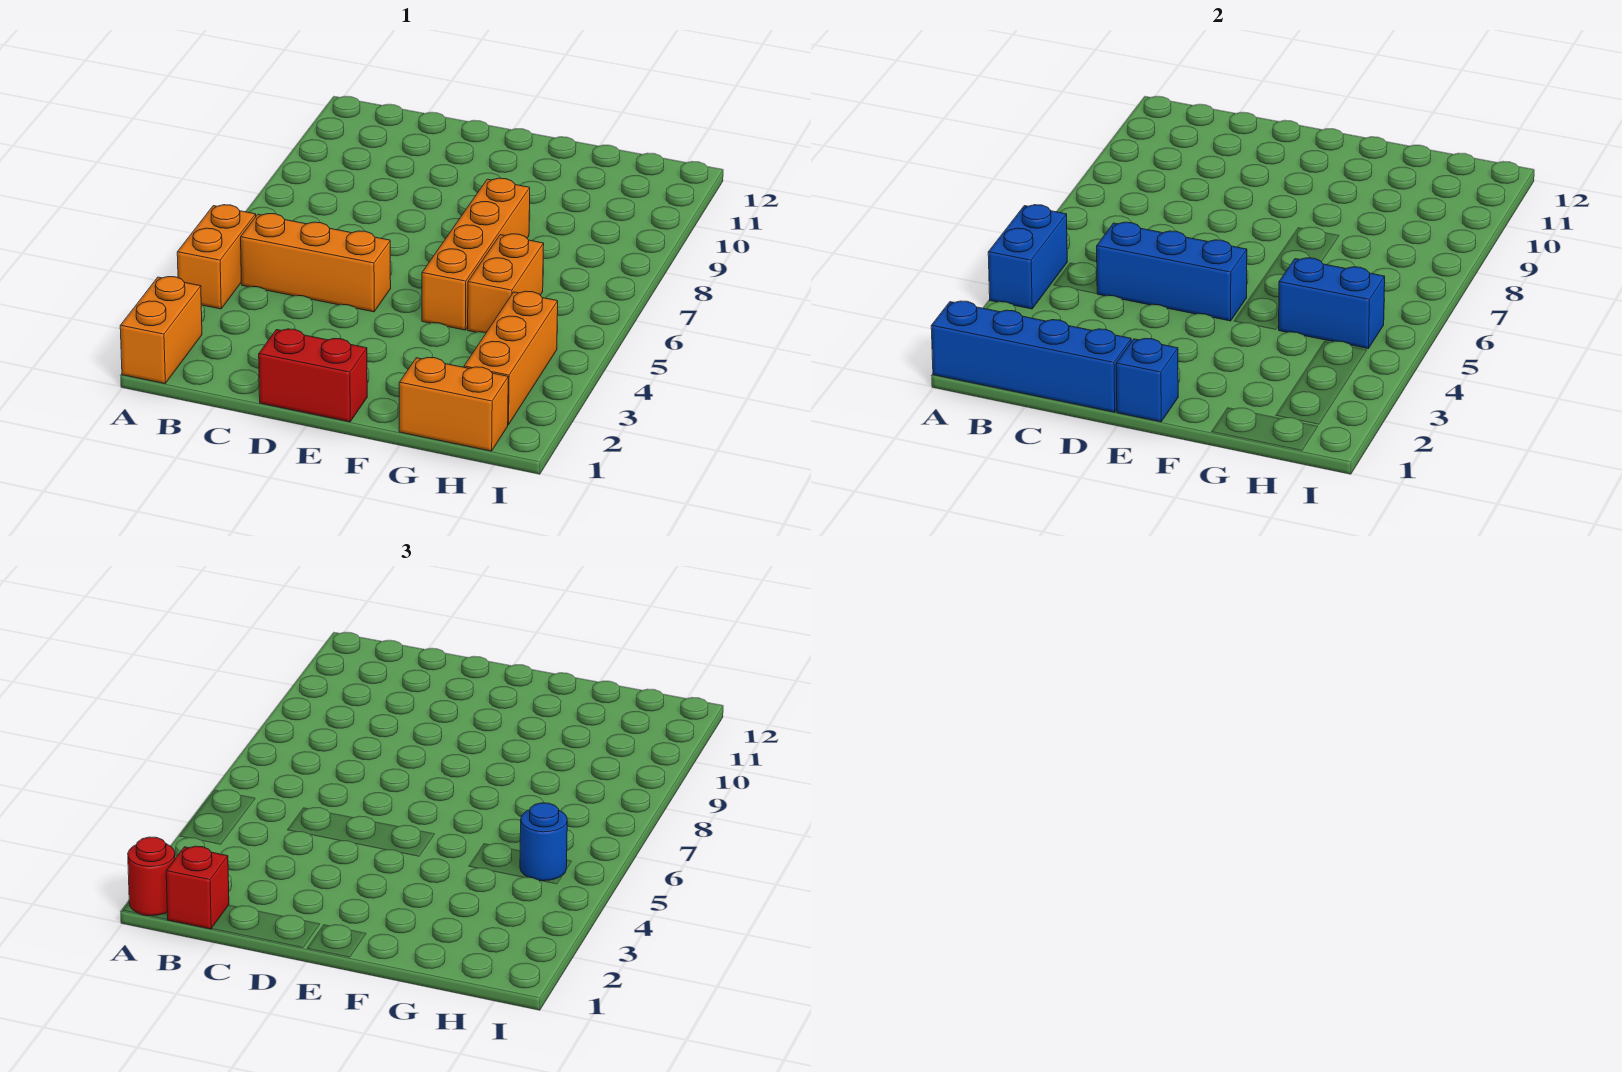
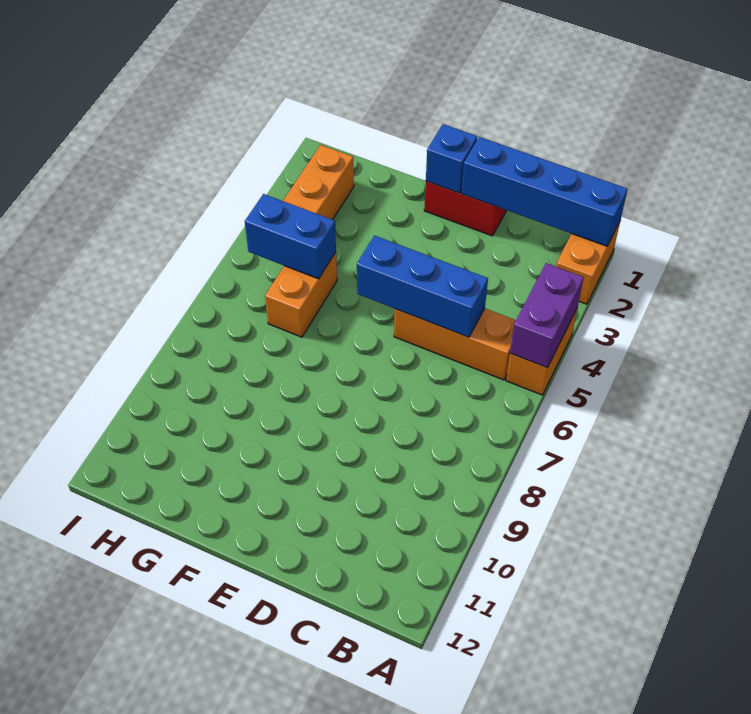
red 1x1 round brick [128,837,175,916] -> none
blue 1x2 brick [988,205,1067,309] -> purple 1x2 brick [510,263,584,368]
red 1x1 brick [166,846,229,929] -> none
orange 1x4 brick [422,178,530,330] -> none
orange 1x2 brick [399,357,508,451] -> none
blue 1x1 round brick [520,803,567,881] -> none

